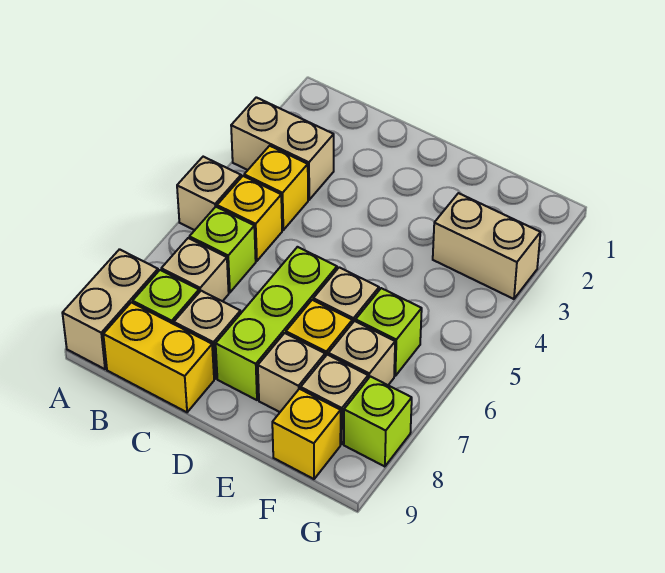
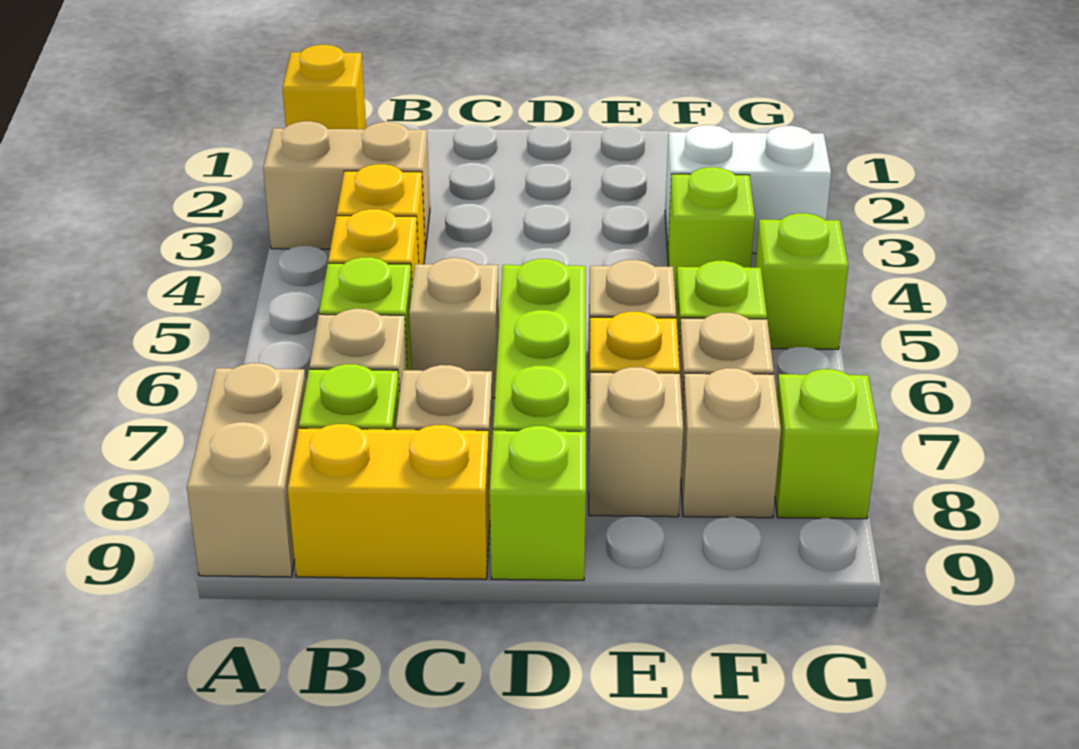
tan 1x1 brick [177,157,241,230] -> tan 1x1 brick moved to [409,258,499,398]
none -> lime 1x1 brick [490,426,586,580]
tan 1x2 brick [433,193,541,299] -> white 1x2 brick [665,125,831,253]
none -> lime 1x1 brick [668,167,755,299]
yellow 1x1 brick [272,389,341,479] -> yellow 1x1 brick moved to [282,45,366,129]
none -> lime 1x1 brick [755,213,848,349]

